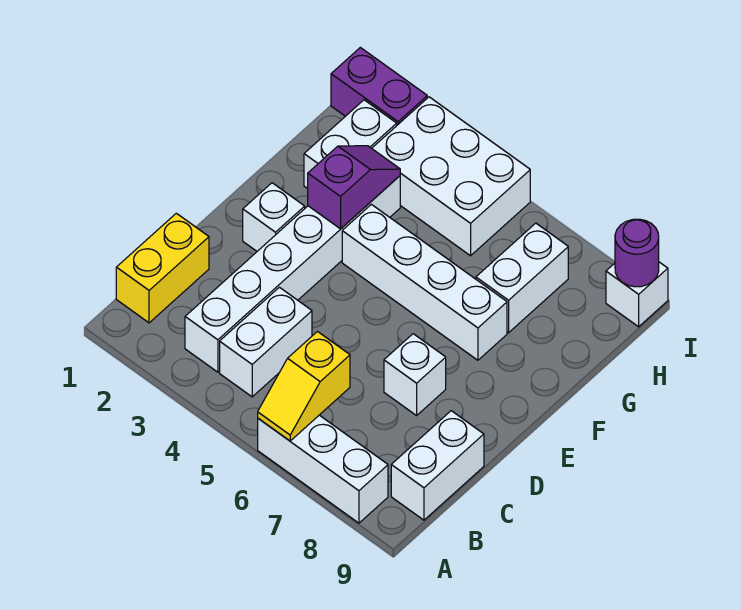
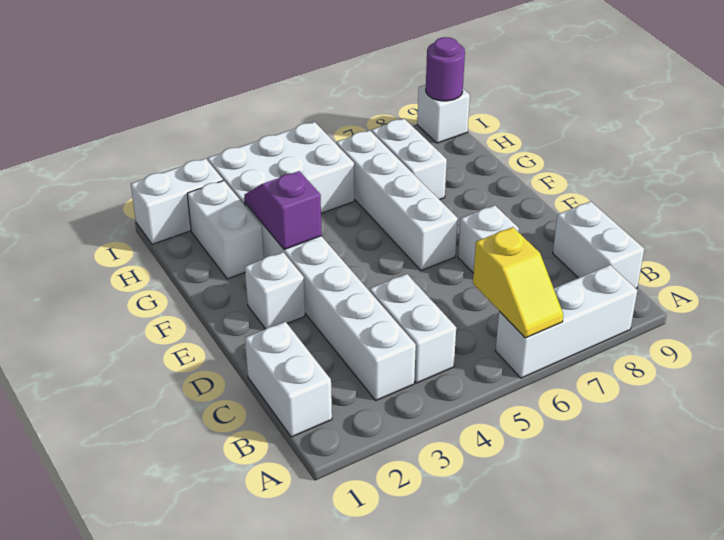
yellow 1x2 brick [116,213,209,323] -> white 1x2 brick [245,322,332,437]
white 1x4 brick [342,204,507,360] -> white 1x4 brick turned to [336,130,458,270]
purple 1x2 brick [331,47,427,125] -> white 1x2 brick [131,159,223,244]

